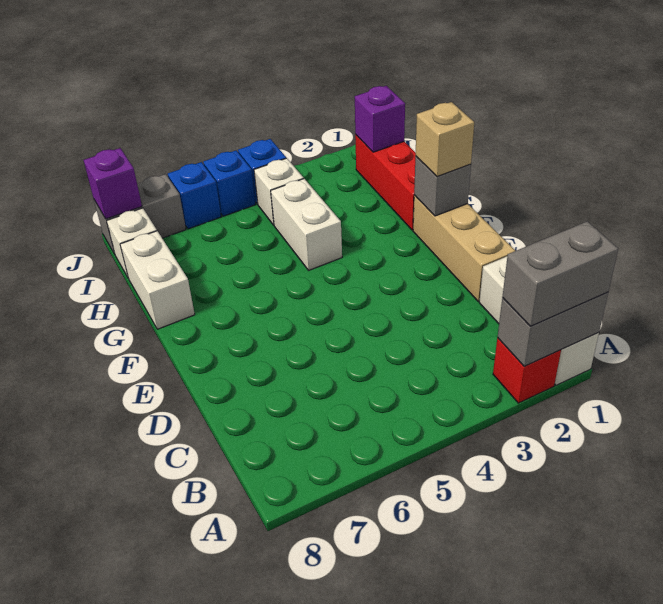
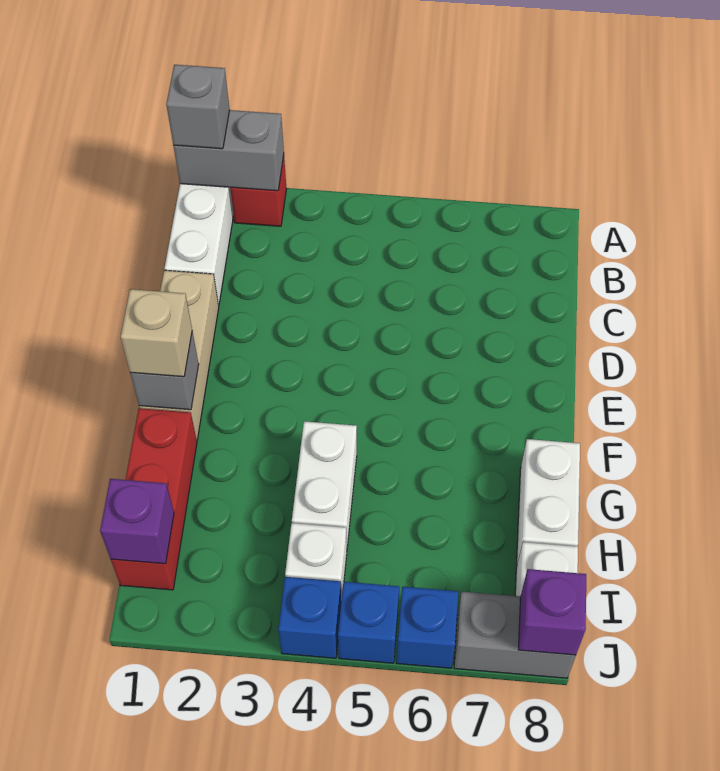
grey 1x2 brick [502,221,618,326] -> grey 1x1 brick [166,65,230,149]

